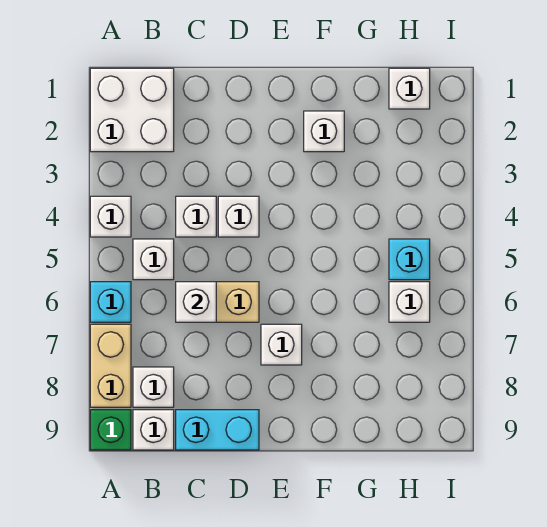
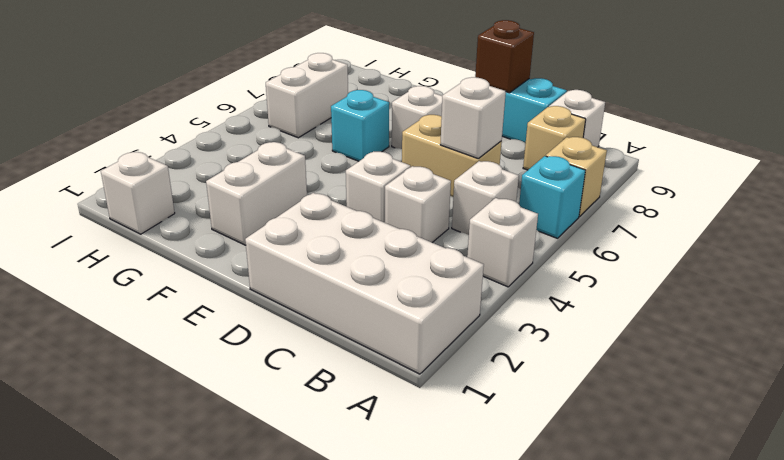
white 2x2 brick [90,68,174,152] -> white 2x4 brick [245,193,484,374]
tan 1x2 brick [90,324,131,407] -> tan 1x1 brick [546,137,607,217]
green 1x1 brick [90,410,131,450] -> none
white 1x1 brick [133,367,174,407] -> tan 1x1 brick [523,106,586,170]
none -> brown 1x1 brick [475,20,534,93]
white 1x1 brick [304,111,344,152] -> white 1x2 brick [206,142,307,245]
cyan 1x1 brick [389,239,430,280] -> cyan 1x1 brick moved to [331,90,389,161]
white 1x1 brick [389,282,430,322] -> white 1x2 brick [266,53,348,138]

